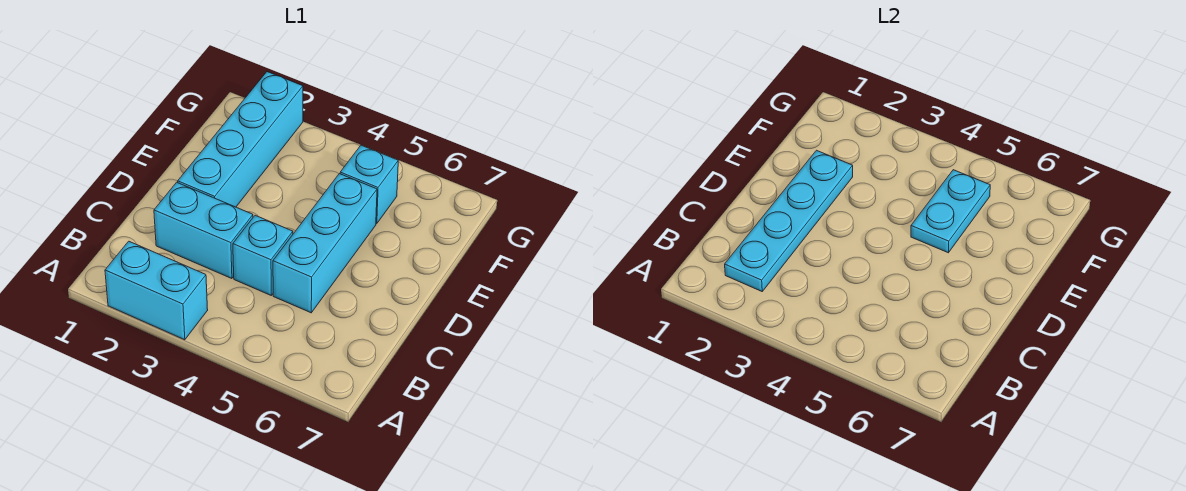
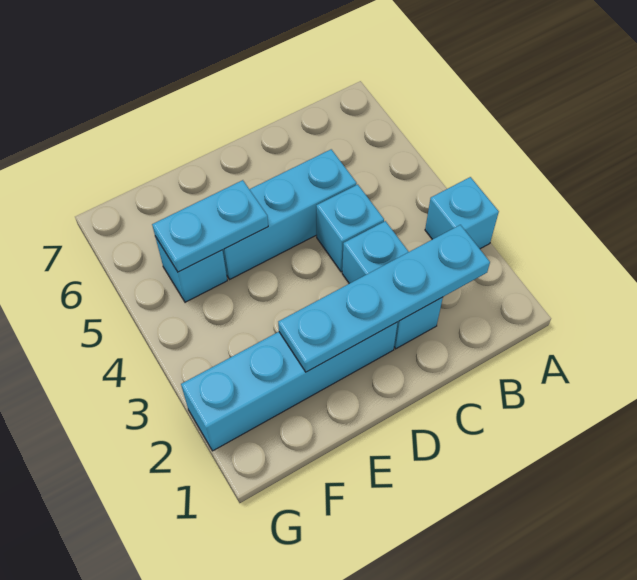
cyan 1x2 brick [105,241,208,340] -> cyan 1x1 brick [425,177,499,249]

